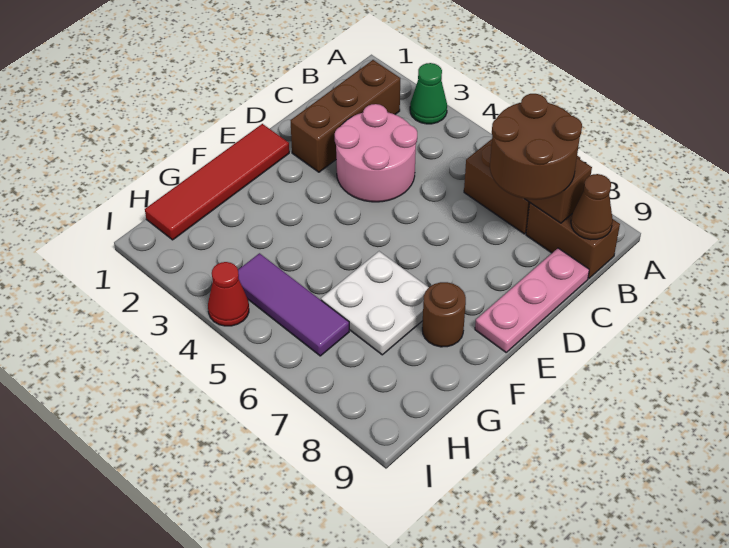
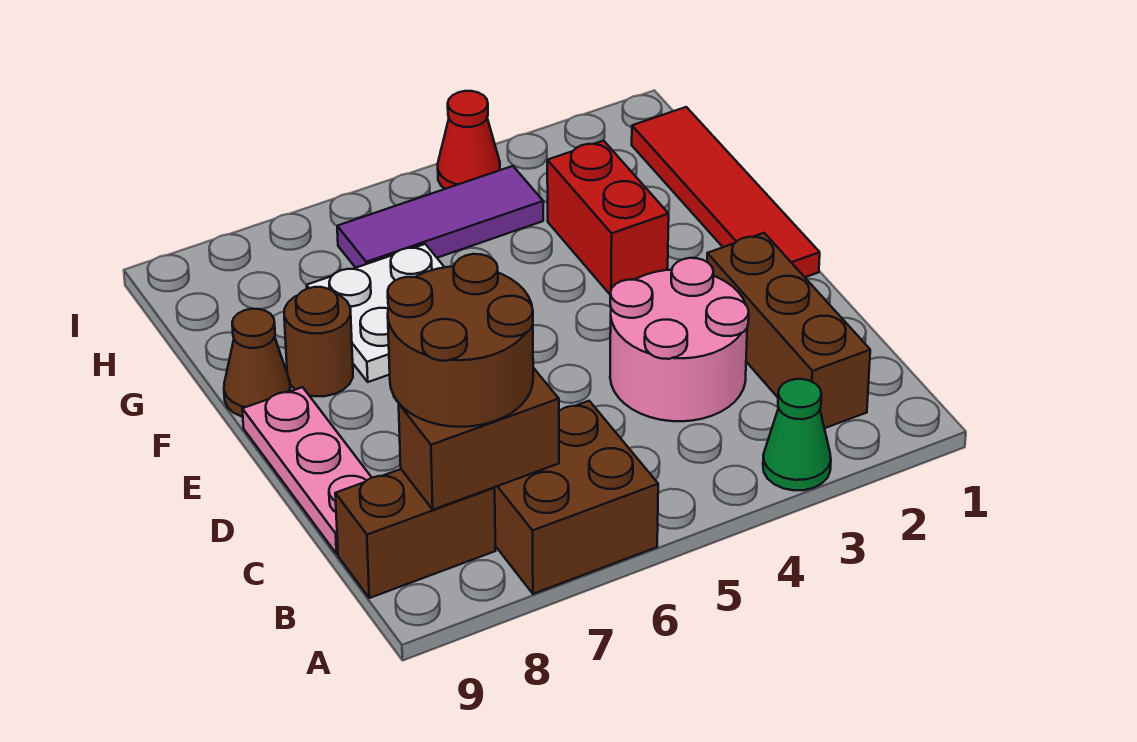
brown 1x1 cone [571,174,613,240] -> brown 1x1 cone moved to [224,309,291,417]
none -> red 1x2 brick [547,141,669,294]

